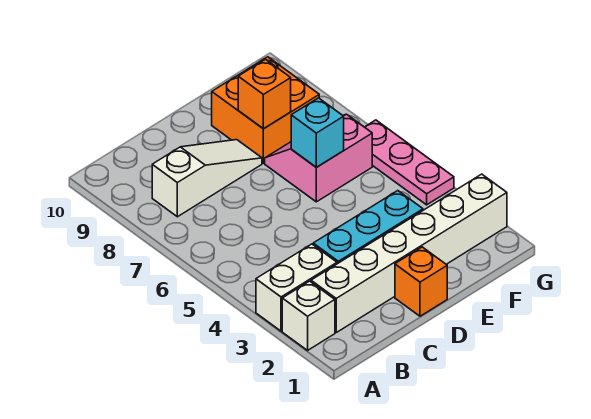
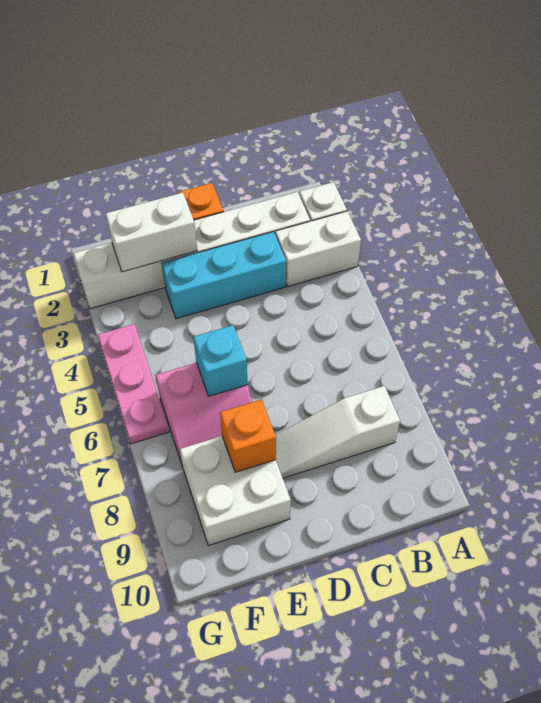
none -> white 1x2 brick [106,193,197,272]
orange 2x2 brick [212,57,319,163] -> white 2x2 brick [180,436,291,546]

